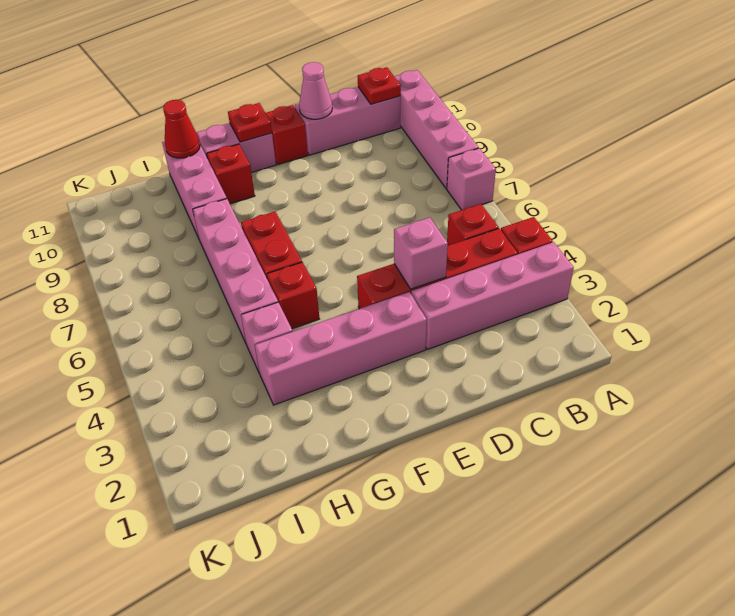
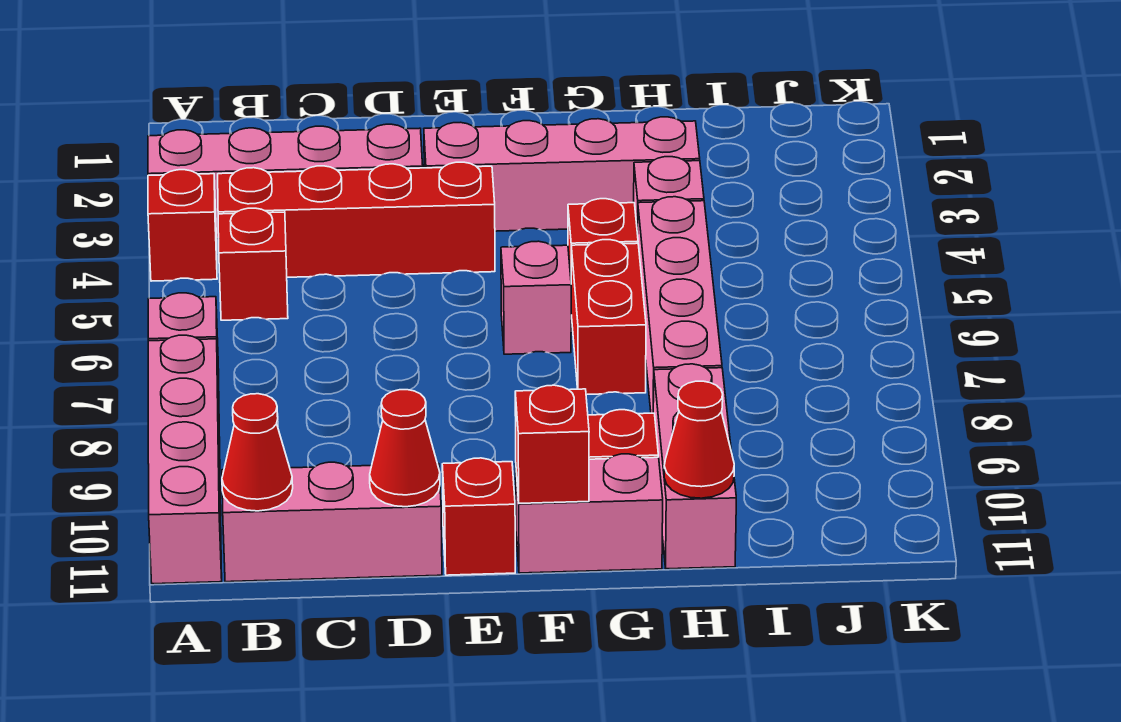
red 1x1 plate [358,67,401,104] -> red 1x1 cone [222,394,293,511]
pink 1x1 brick [394,218,448,289] -> pink 1x1 brick moved to [501,241,571,354]
pink 1x1 cone [299,62,332,119] -> red 1x1 cone [370,390,440,507]
red 1x1 plate [228,103,272,142] -> red 1x1 brick [515,385,589,503]

